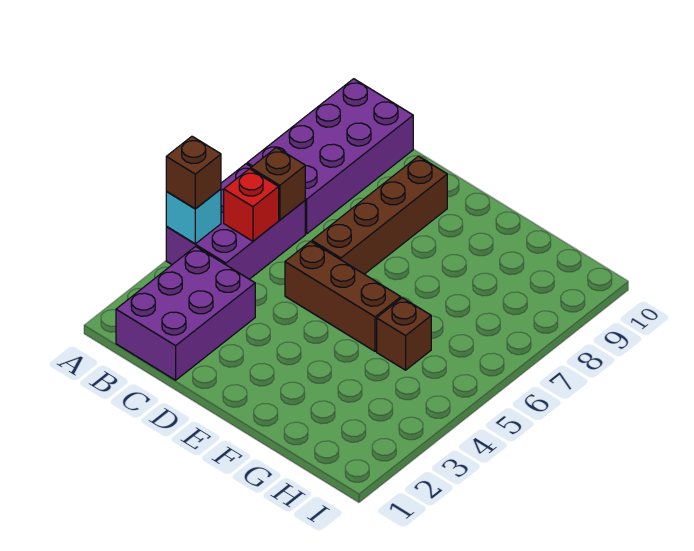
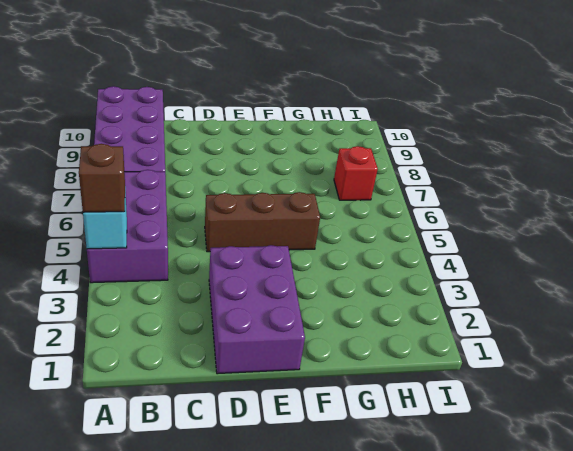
purple 2x3 brick [116,246,255,380] -> purple 2x3 brick moved to [209,245,305,374]
red 1x1 brick [224,169,279,241] -> red 1x1 brick moved to [334,146,378,200]
brown 1x1 brick [251,148,305,220] -> none
brown 1x4 brick [312,156,447,274] -> none
brown 1x1 brick [377,298,431,370] -> none

